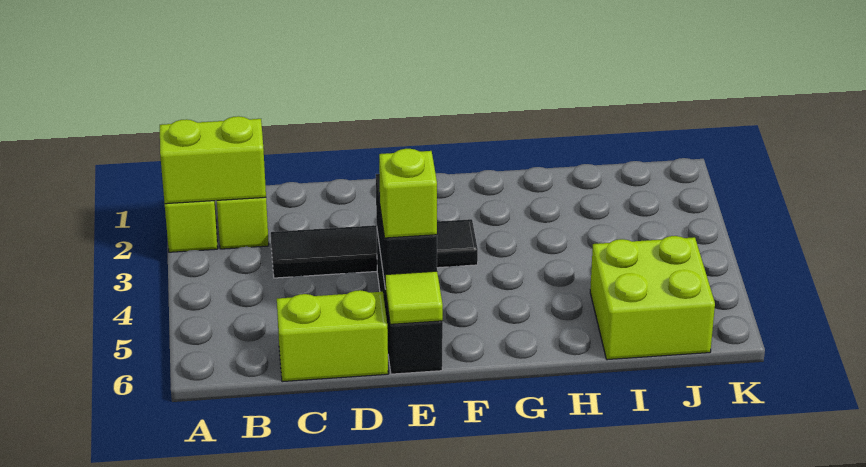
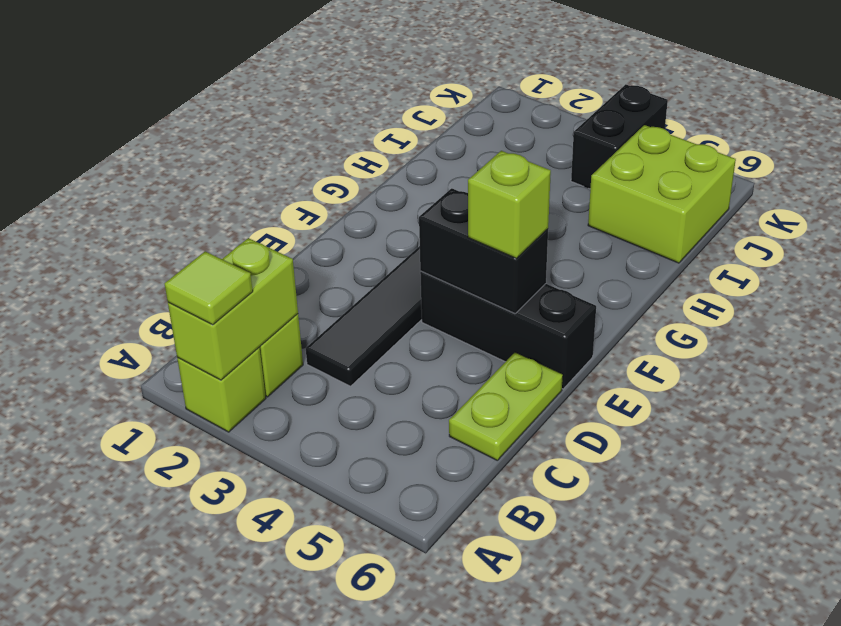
lime 1x2 brick [277,290,388,382] -> lime 1x2 plate [449,352,563,460]
lime 1x1 tile [385,271,443,324] -> lime 1x1 tile moved to [165,251,253,325]
none -> black 1x2 brick [571,84,668,189]

